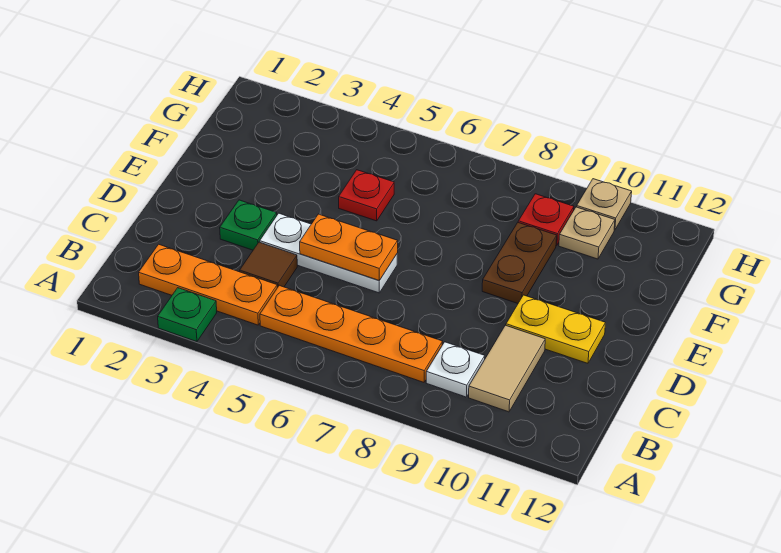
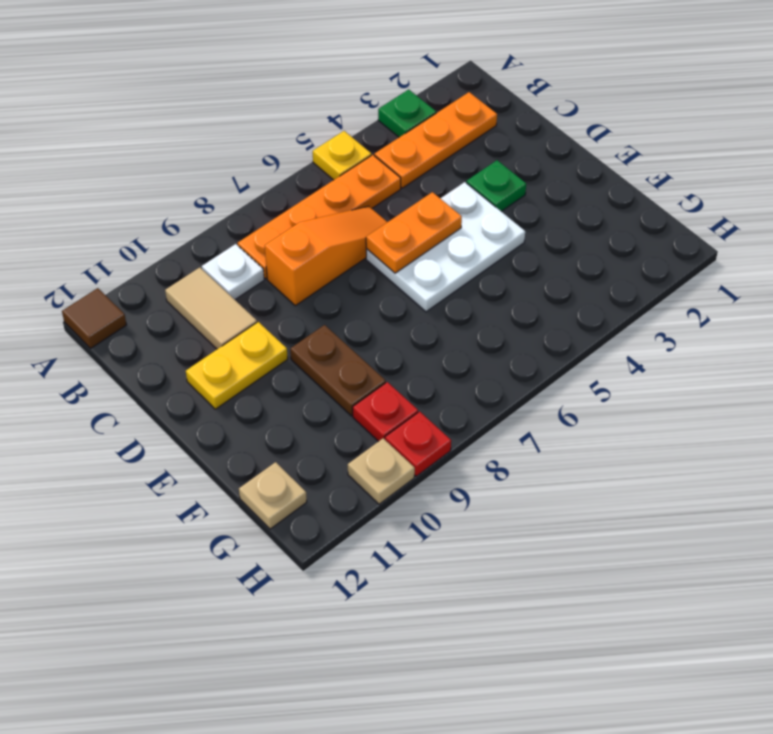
none -> yellow 1x1 plate [313,131,371,180]
brown 1x1 tile [240,242,297,288] -> brown 1x1 tile moved to [62,288,126,348]
none -> orange 1x3 slope [265,206,387,306]
white 1x3 plate [260,213,398,293] -> white 2x3 plate [366,182,525,312]
red 1x1 plate [339,170,394,221] -> red 1x1 plate moved to [385,411,451,476]
tan 1x1 plate [559,207,615,259] -> tan 1x1 plate moved to [239,462,307,529]

